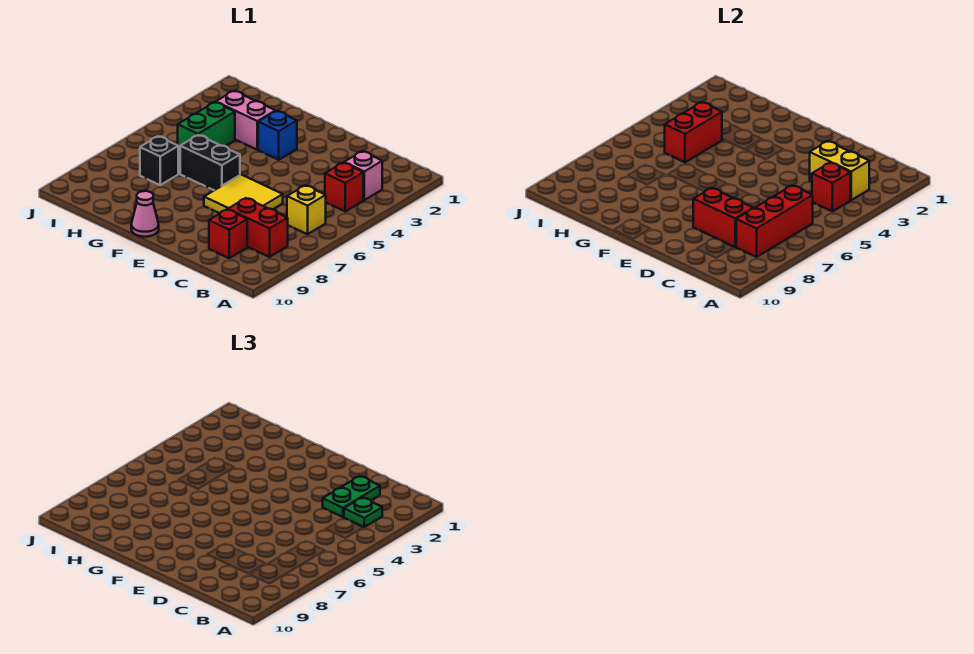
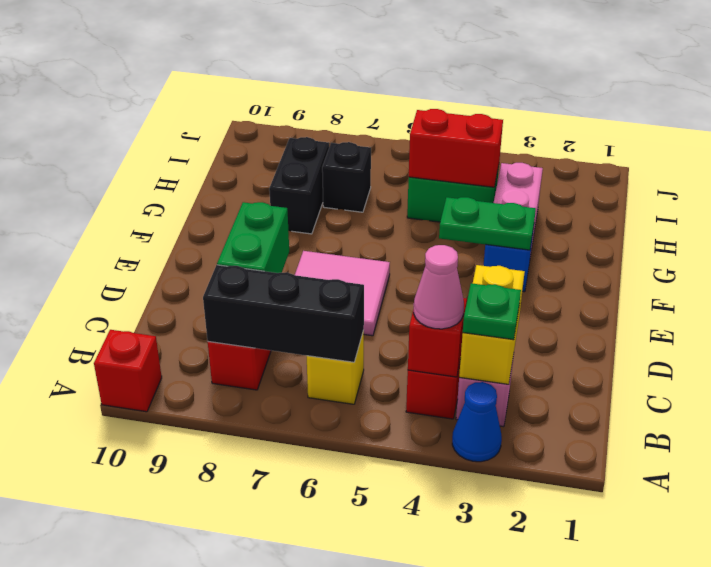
none -> blue 1x1 cone [452,382,502,462]
red 1x3 brick [736,185,813,257] -> black 1x3 brick [203,265,364,362]
green 1x2 plate [323,476,380,517] -> green 1x2 plate moved to [439,197,536,250]
red 1x2 brick [693,188,753,247] -> green 1x2 brick [217,202,289,273]
red 1x1 brick [209,210,247,258] -> red 1x1 brick moved to [94,330,162,412]
yellow 2x2 tile [204,175,283,213] -> pink 2x2 tile [295,251,390,336]
black 1x2 brick [180,135,240,190] -> black 1x2 brick moved to [269,137,329,234]
pink 1x1 cone [131,191,159,237] -> pink 1x1 cone moved to [414,245,464,329]

